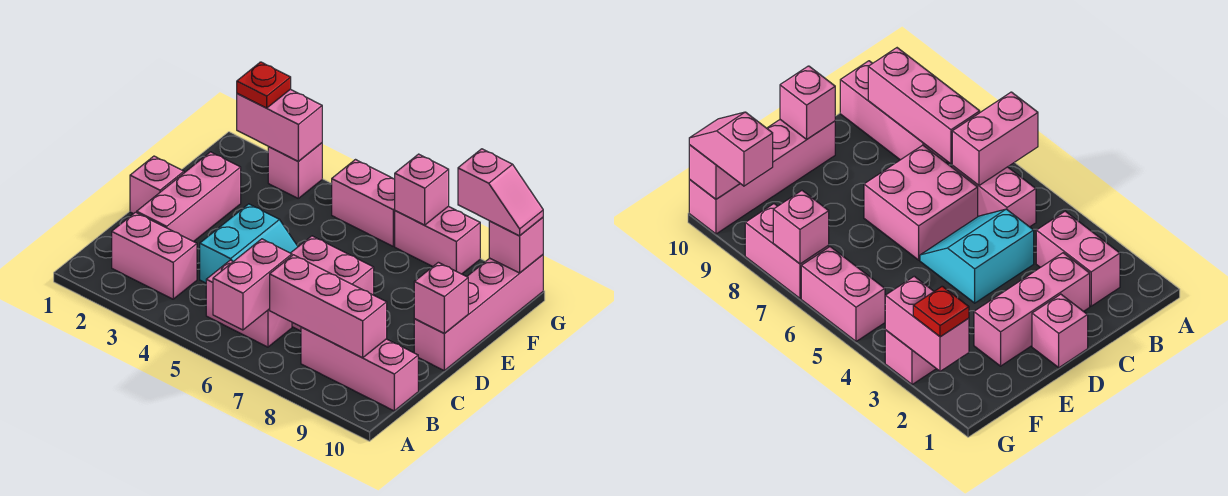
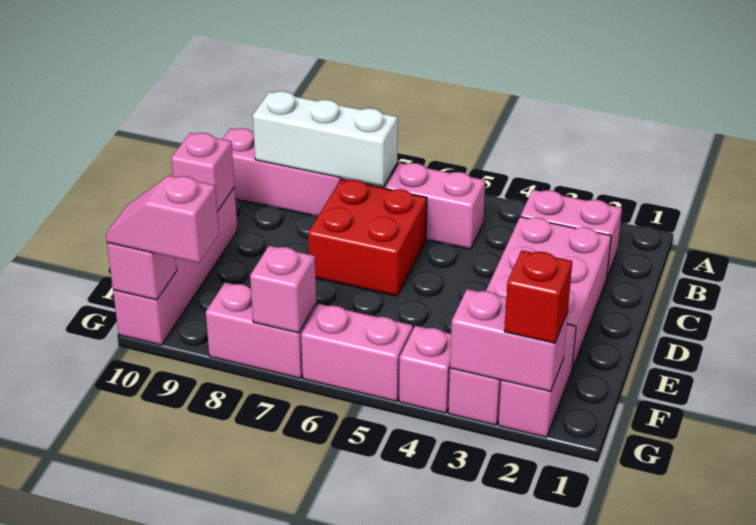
pink 1x2 brick [213,239,292,330] -> pink 1x2 brick moved to [498,324,576,437]
pink 1x3 brick [270,255,387,358] -> white 1x3 brick [253,91,398,186]
pink 1x3 brick [137,152,241,242] -> pink 2x3 brick [486,217,611,369]
cyan 2x2 slope [200,204,298,283] -> none
pink 2x2 brick [291,236,374,331] -> red 2x2 brick [308,180,427,296]
pink 1x1 brick [130,156,184,214] -> pink 1x1 brick moved to [399,326,451,413]
red 1x1 plate [237,62,291,108] -> red 1x1 brick [504,250,572,343]

